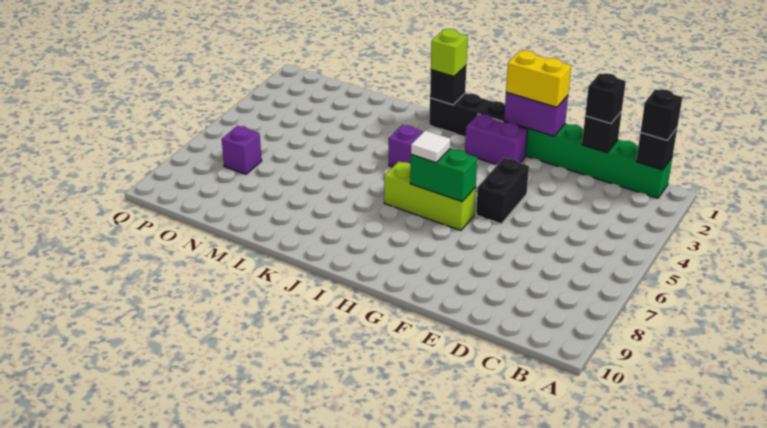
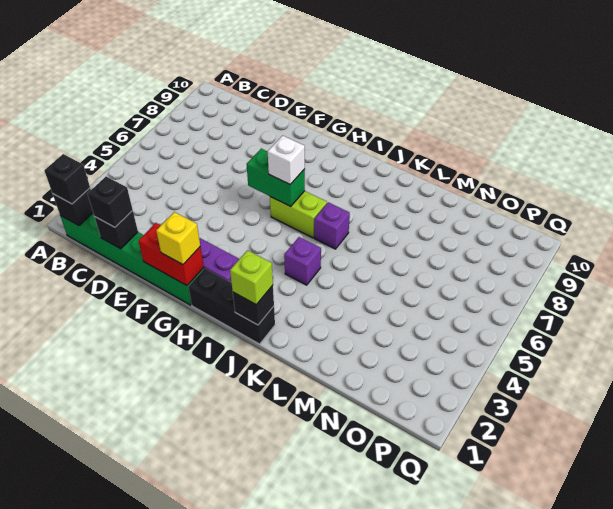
purple 1x2 brick [504,92,568,136] -> red 1x2 brick [139,223,204,286]
yellow 1x2 brick [506,51,571,107] -> yellow 1x1 brick [156,212,200,265]
black 1x2 brick [476,158,529,224] -> none
lime 1x3 brick [384,161,476,230] -> lime 1x2 brick [270,191,327,238]
white 1x1 tile [411,130,451,163] -> white 1x1 brick [268,136,305,184]
purple 1x1 brick [222,126,262,174] -> purple 1x1 brick moved to [314,202,350,249]

